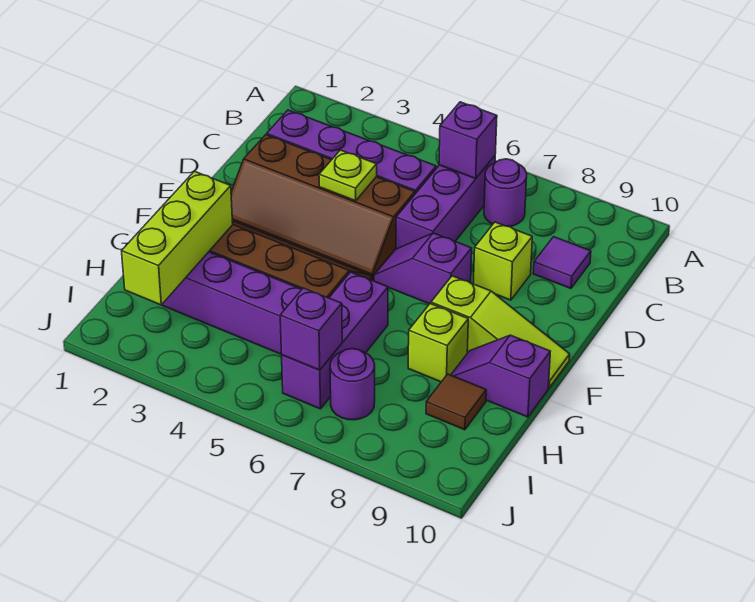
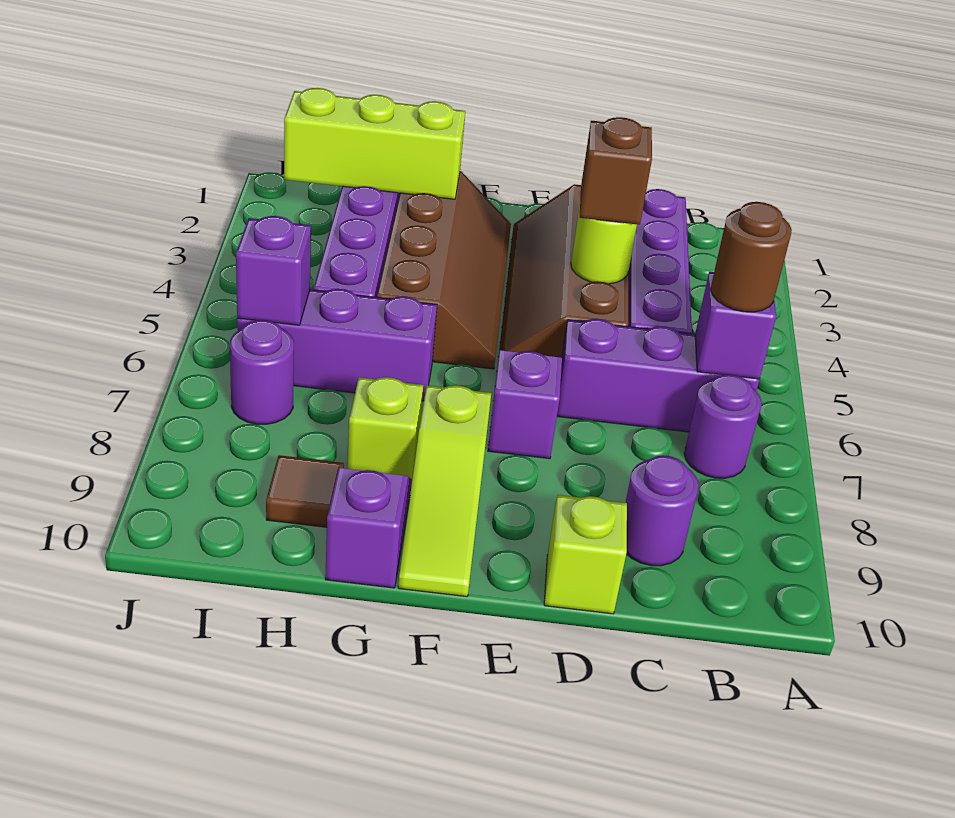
none -> brown 1x1 round brick [710,202,792,312]
purple 1x1 tile [533,237,591,288] -> purple 1x1 round brick [625,455,699,566]
lime 1x1 plate [319,150,377,201] -> lime 1x1 round brick [571,207,637,284]
none -> brown 1x1 brick [580,117,652,225]
lime 1x1 brick [473,222,532,300] -> lime 1x1 brick moved to [544,495,627,614]

